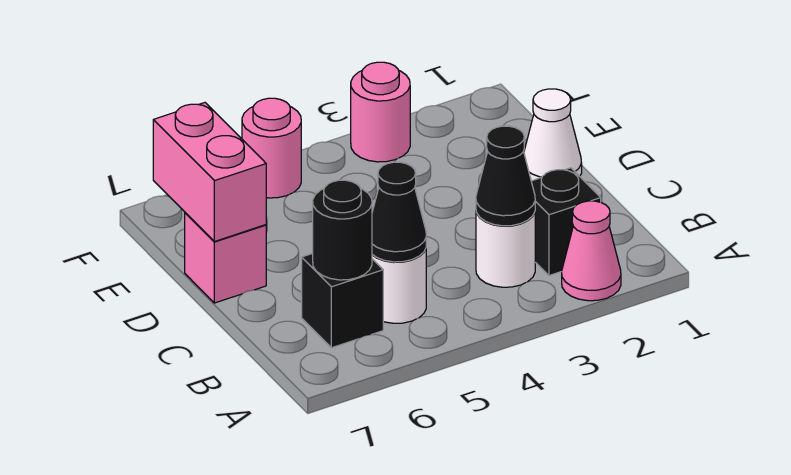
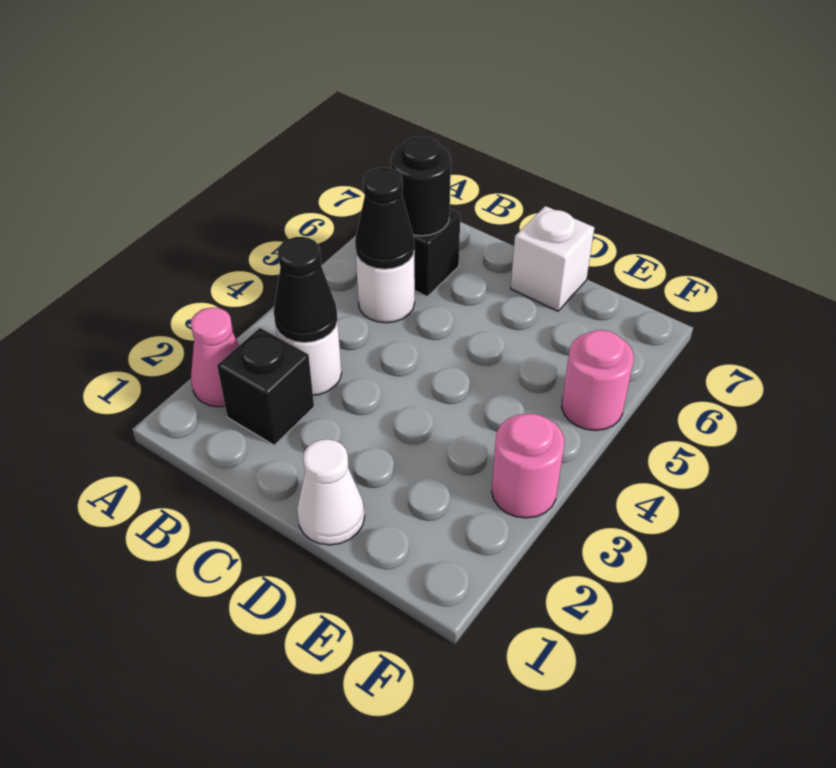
pink 1x1 brick [185,213,266,303] -> white 1x1 brick [511,206,594,311]
pink 1x2 brick [153,103,266,242] -> none

